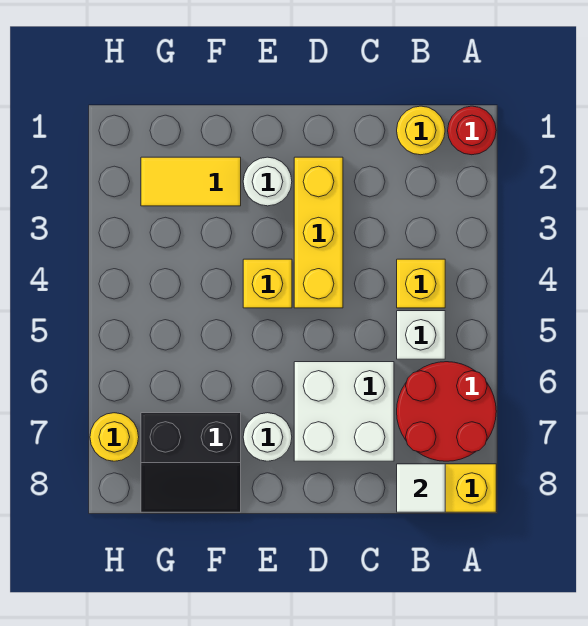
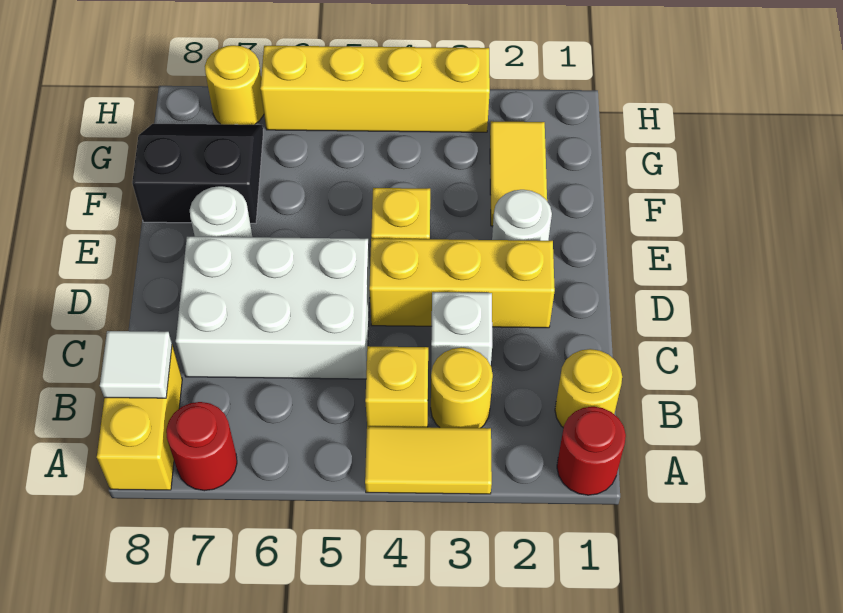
none -> yellow 1x2 tile [365,427,492,494]
red 2x2 round brick [397,362,496,461] -> red 1x1 round brick [166,402,237,491]
none -> yellow 1x1 round brick [431,348,493,428]
white 1x1 brick [397,311,445,359] -> white 1x1 brick moved to [431,292,492,372]
white 2x2 brick [294,362,394,461] -> white 2x3 brick [176,237,370,379]
black 2x2 slope [141,413,241,512] -> black 2x2 slope turned to [132,124,263,223]
none -> yellow 1x4 brick [260,46,490,132]

